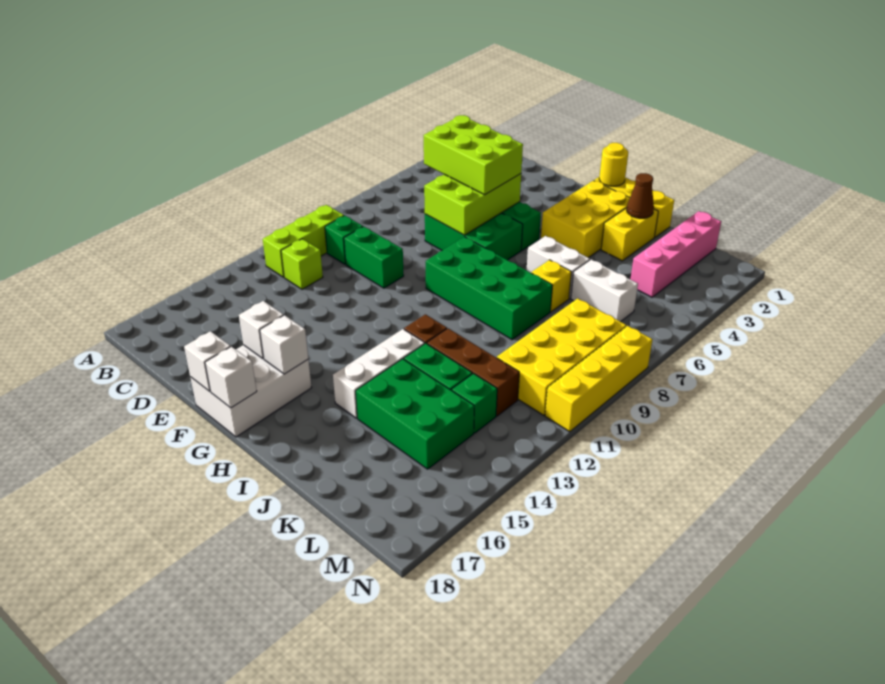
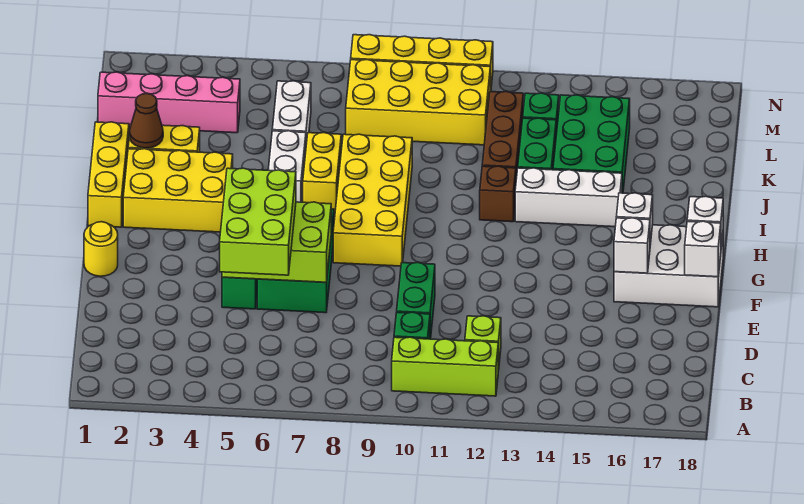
green 2x4 brick [426,237,553,340] -> yellow 2x4 brick [333,134,412,266]
yellow 1x1 round brick [599,143,628,186] -> yellow 1x1 round brick moved to [84,222,118,276]
yellow 1x1 brick [531,260,571,312] -> yellow 1x2 brick [303,133,341,213]

